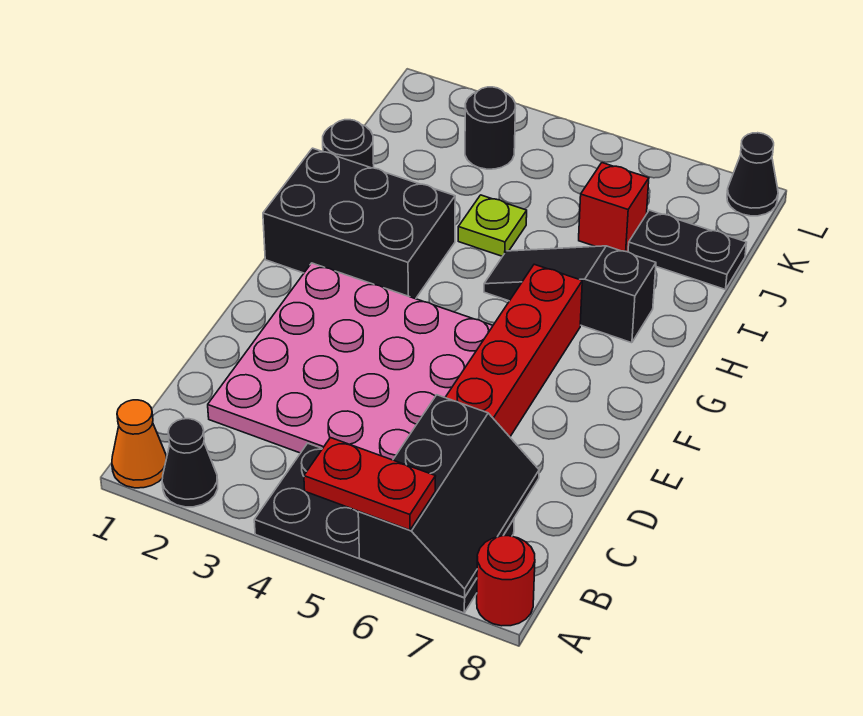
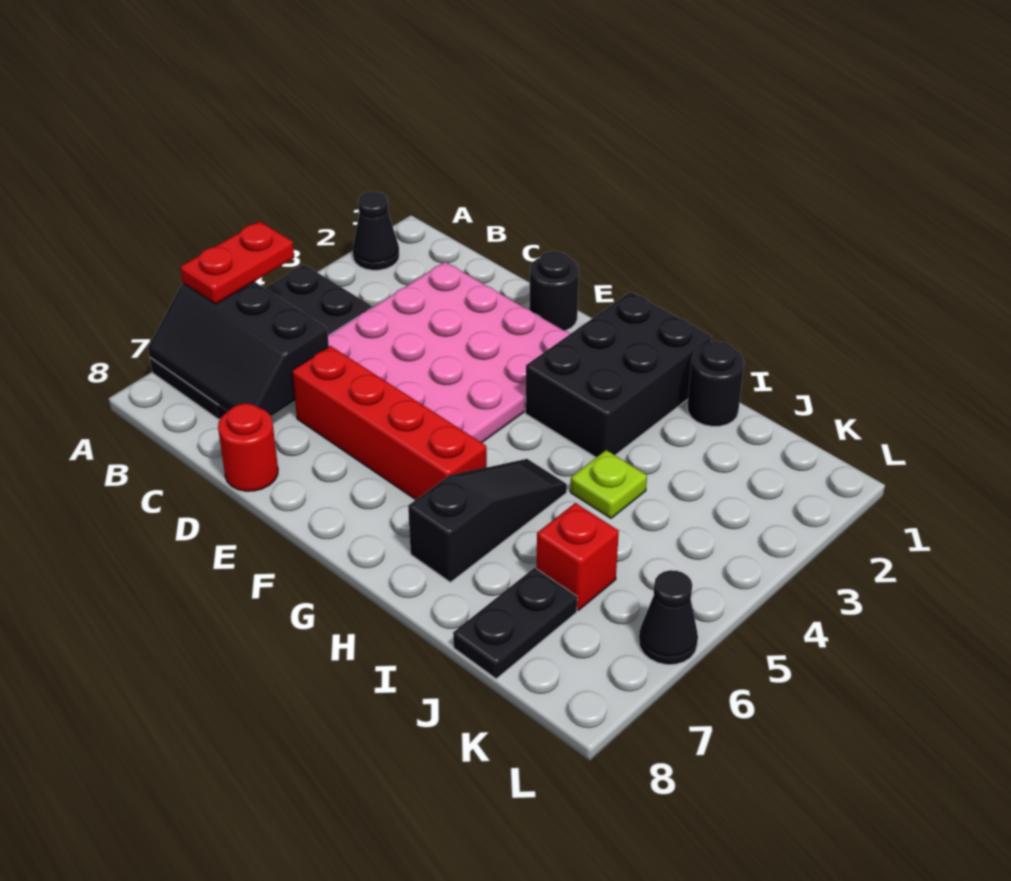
orange 1x1 cone [112,400,167,488] -> none
red 1x1 round brick [477,535,535,626] -> red 1x1 round brick moved to [218,404,278,491]
black 1x1 round brick [465,87,515,169] -> black 1x1 round brick moved to [529,251,579,331]
black 1x1 cone [727,133,778,216] -> black 1x1 cone moved to [639,570,698,665]

